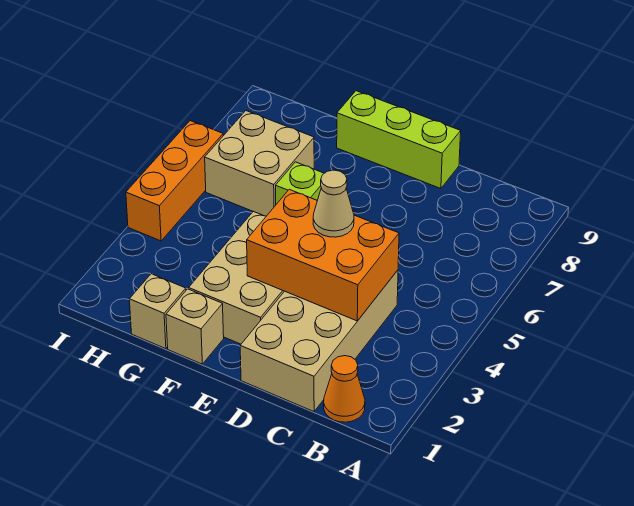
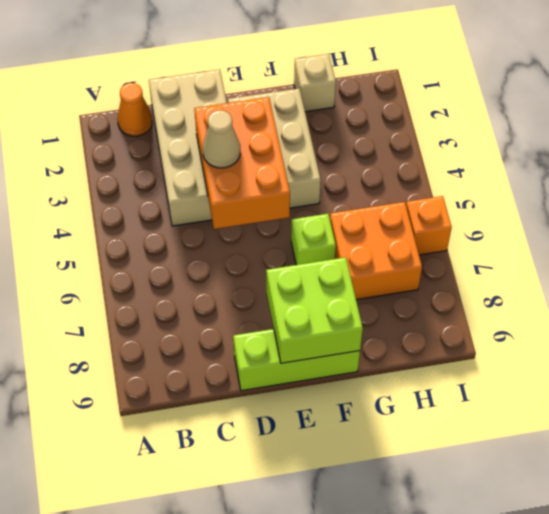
orange 2x3 brick [247,189,399,321] -> orange 2x3 brick turned to [194,97,290,229]
none -> lime 2x2 brick [266,257,363,363]
tan 1x1 brick [166,289,224,364] -> none
tan 2x2 brick [205,111,314,216] -> orange 2x2 brick [330,202,422,300]
orange 1x3 brick [126,121,223,241] -> orange 1x1 brick [406,196,452,255]

